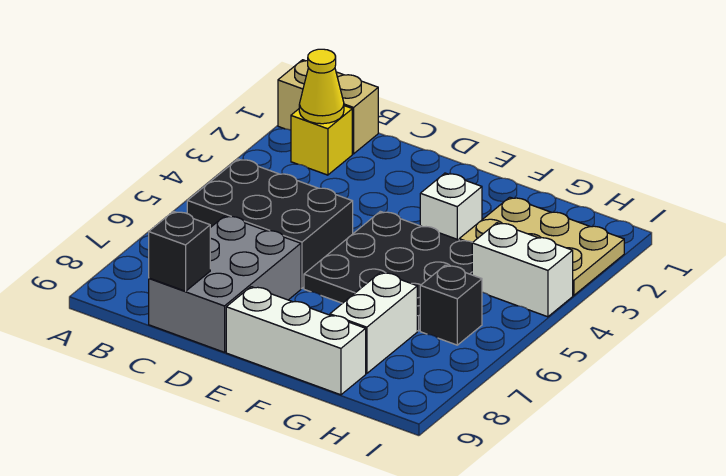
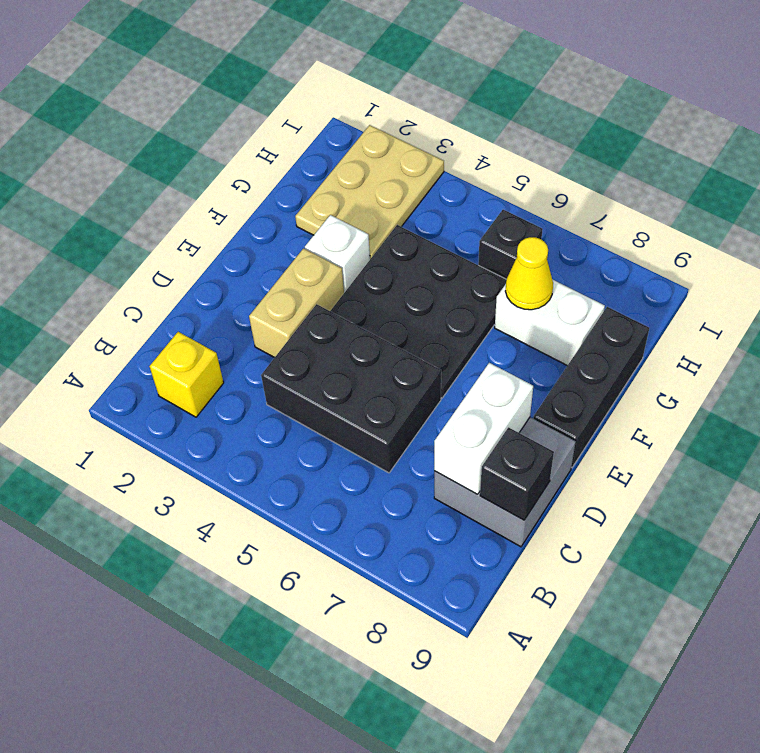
tan 1x2 brick [278,60,378,154] -> tan 1x2 brick moved to [249,248,344,358]
yellow 1x1 cone [299,49,344,124] -> yellow 1x1 cone moved to [505,237,553,310]
black 2x3 brick [187,159,353,288] -> black 2x3 brick turned to [261,304,441,473]
grey 2x3 brick [149,216,301,352] -> grey 2x2 brick [434,417,576,547]
white 1x3 brick [226,287,366,395] -> black 1x3 brick [533,307,649,467]
white 1x2 brick [472,223,573,317] -> white 1x2 brick moved to [434,363,533,494]

